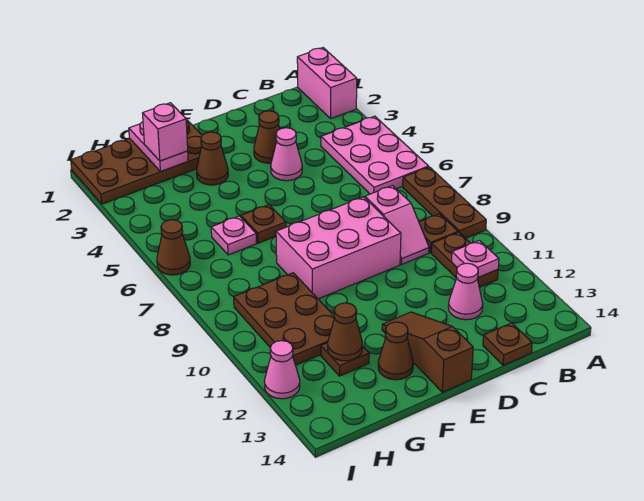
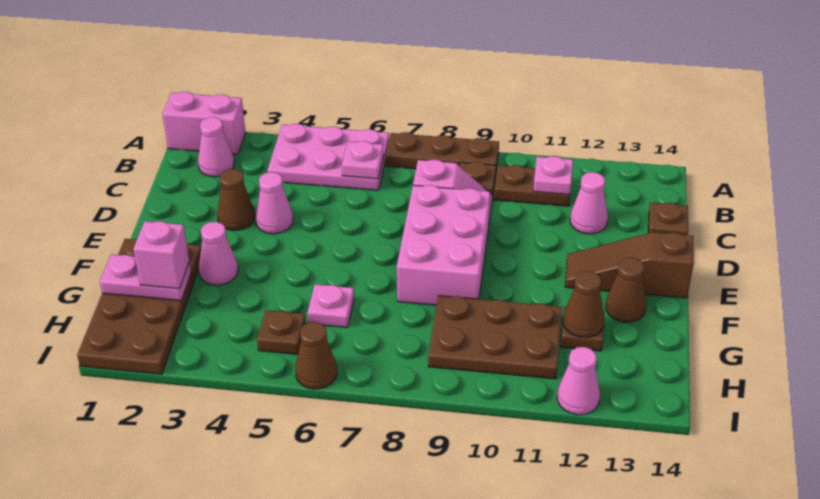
none -> pink 1x1 cone [198,117,234,177]
none -> pink 1x1 plate [342,141,384,179]
brown 1x1 cone [197,132,228,185] -> pink 1x1 cone [199,222,238,285]
brown 1x1 plate [241,205,286,243] -> brown 1x1 plate moved to [257,310,306,354]

